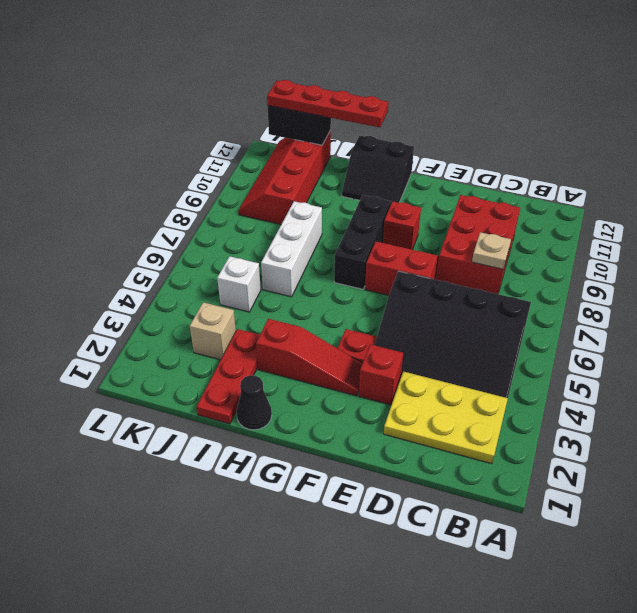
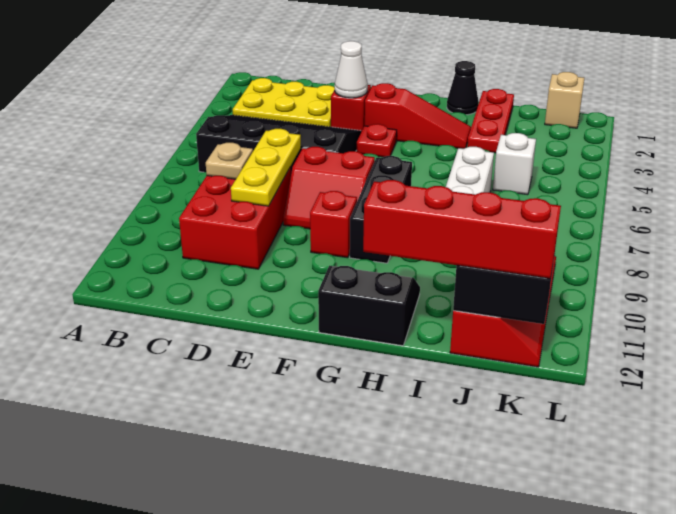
none -> yellow 1x3 plate [231,129,301,206]
none -> white 1x1 cone [335,41,368,98]
red 1x3 slope [256,319,363,396] -> red 1x3 slope turned to [365,83,471,149]
red 1x4 plate [267,80,389,127] -> red 1x4 brick [363,180,561,278]
tan 1x1 brick [190,302,236,360] -> tan 1x1 brick moved to [545,72,584,128]

